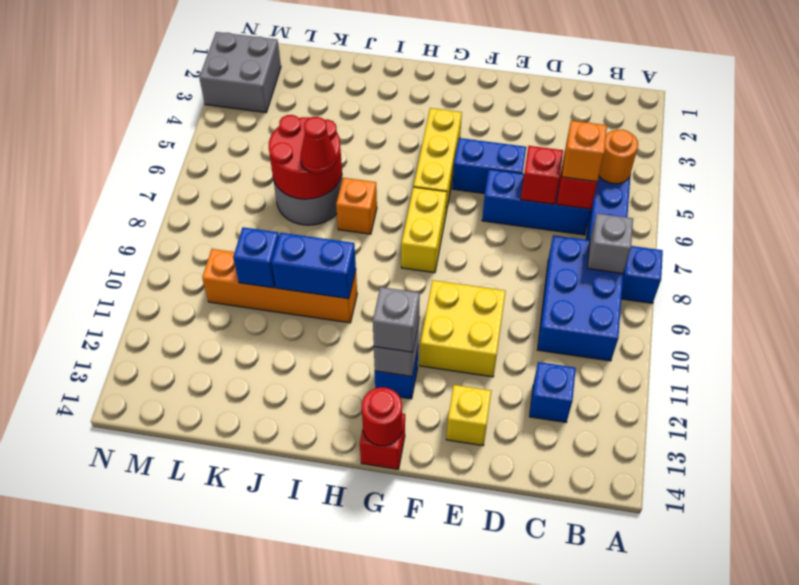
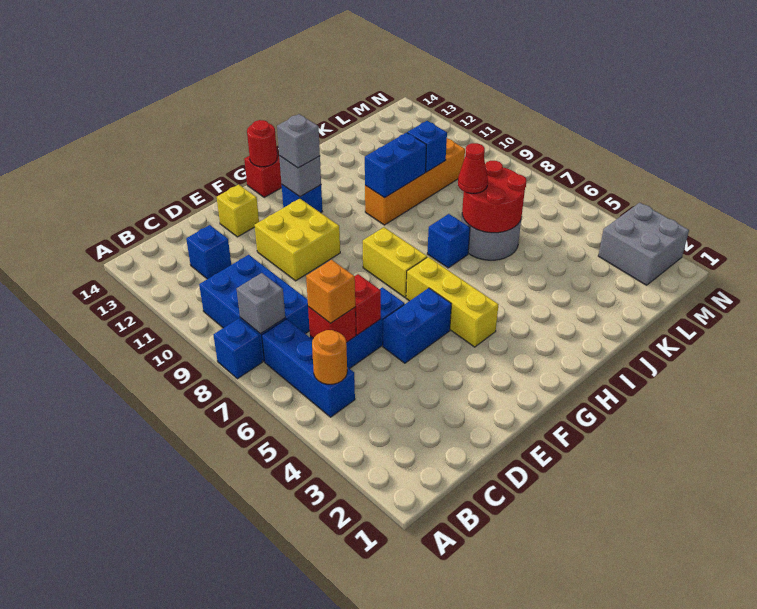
orange 1x1 brick [336,178,377,234] -> blue 1x1 brick [427,214,470,268]

